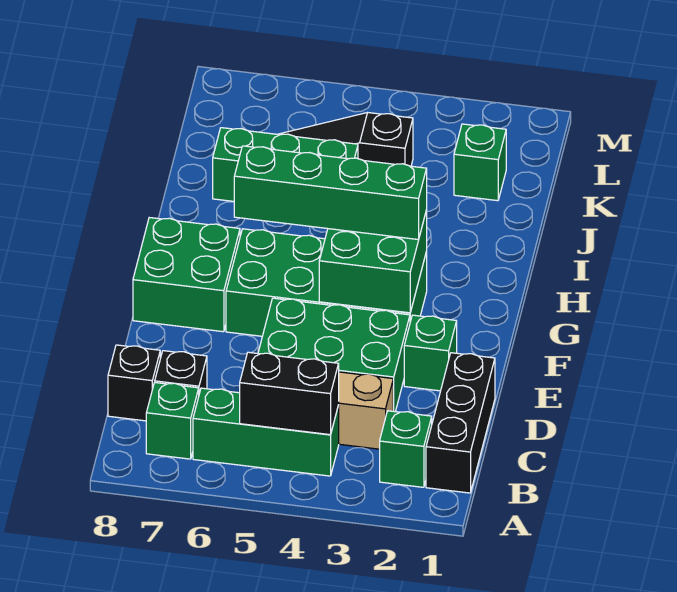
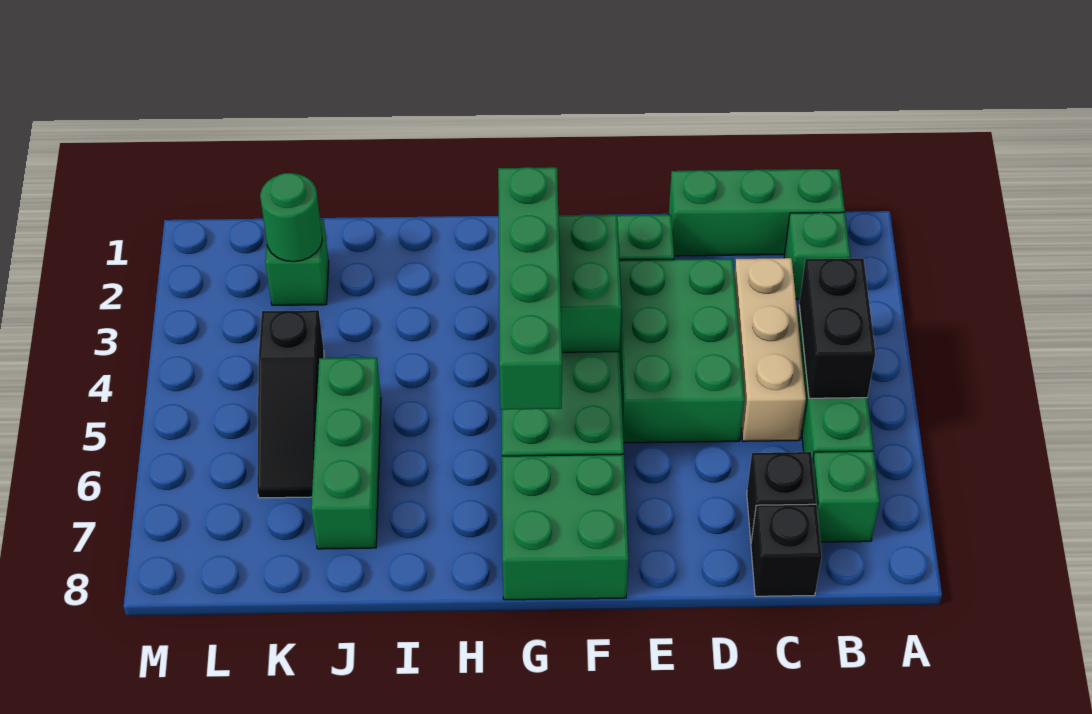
black 1x3 brick [426,353,495,493] -> green 1x3 brick [669,169,845,256]
none -> green 1x1 round brick [260,173,322,262]

